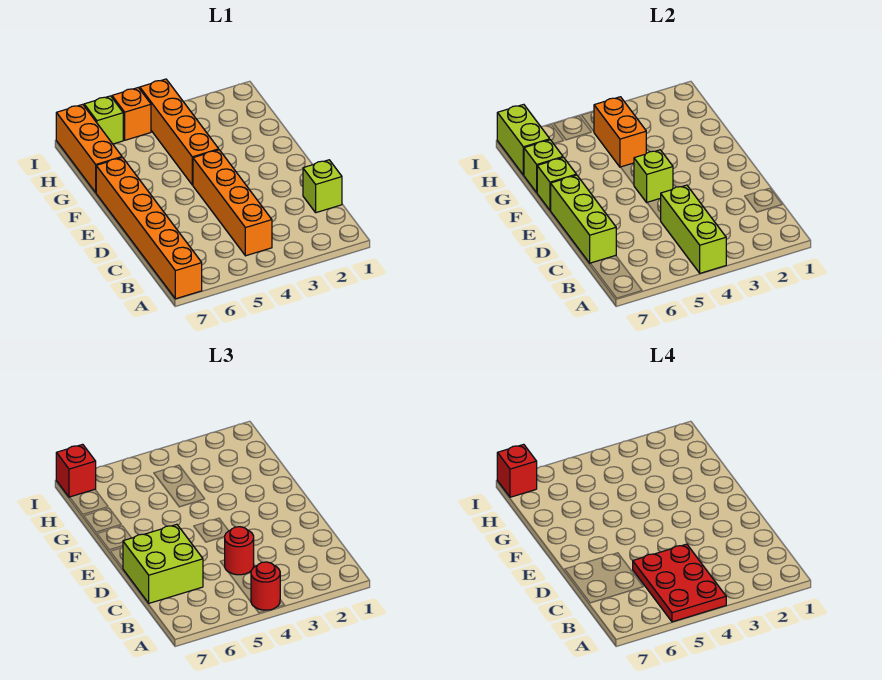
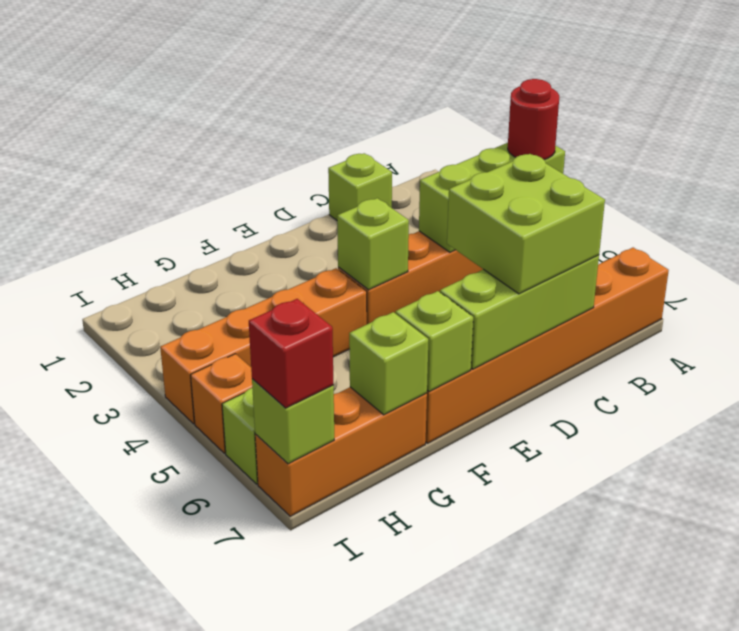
red 2x3 plate [633,544,726,622] -> none
red 1x1 round brick [224,527,254,575] -> none
orange 1x2 brick [594,97,646,167] -> none
lime 1x2 brick [497,104,550,175] -> lime 1x1 brick [252,379,334,464]
red 1x1 brick [497,444,537,497] -> none

